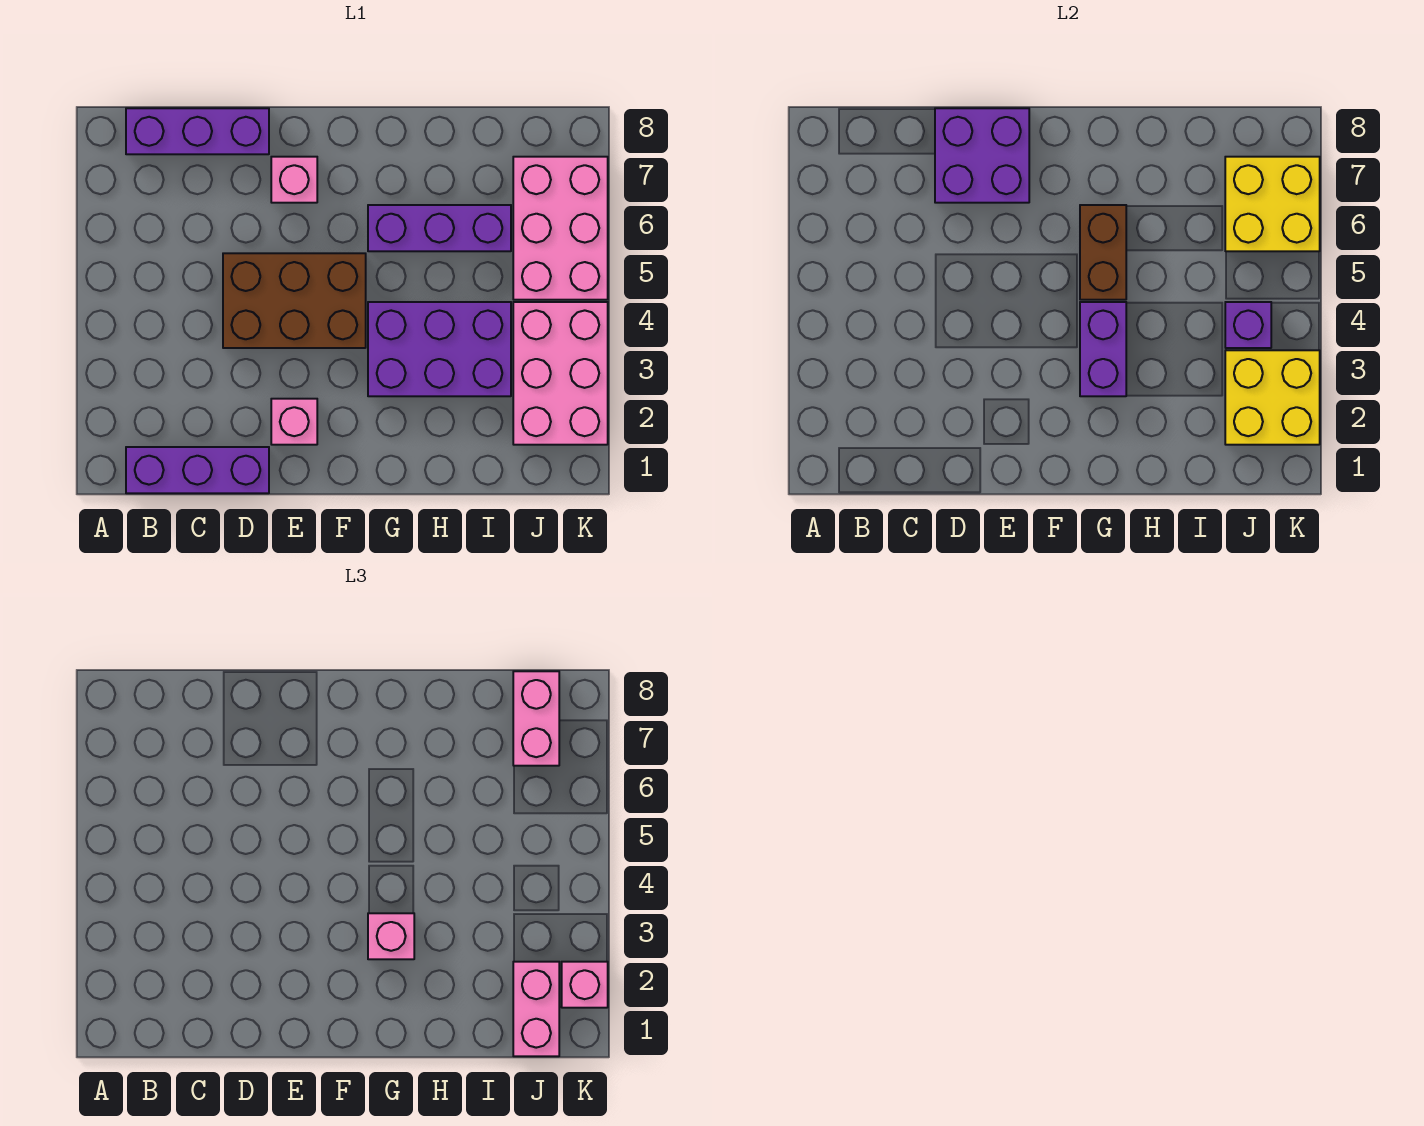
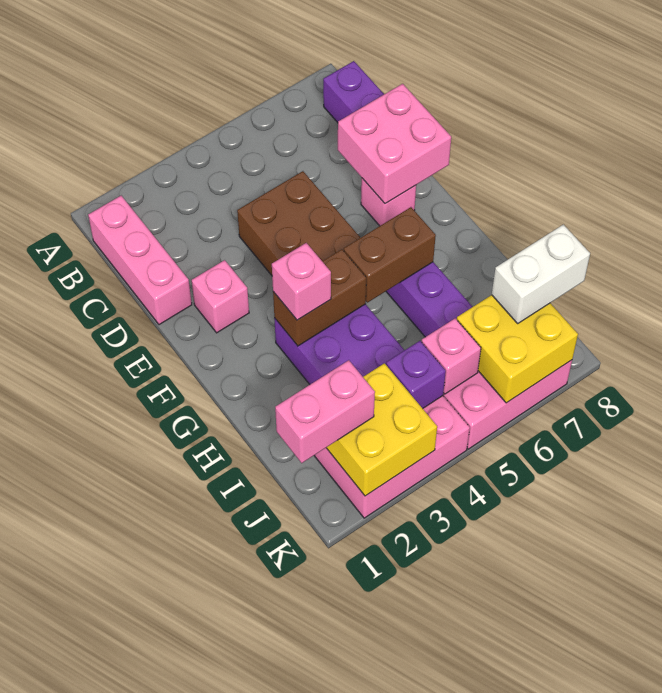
purple 1x3 brick [126,447,269,493] -> pink 1x3 brick [88,196,192,325]
purple 2x2 brick [935,108,1029,203] -> pink 2x2 brick [338,84,451,204]
purple 1x2 brick [1080,302,1126,396] -> brown 1x2 brick [273,250,366,346]
pink 1x2 brick [513,671,559,766] -> white 1x2 brick [492,225,590,323]
pink 1x1 brick [562,962,608,1008] -> pink 1x1 brick moved to [422,318,481,394]

